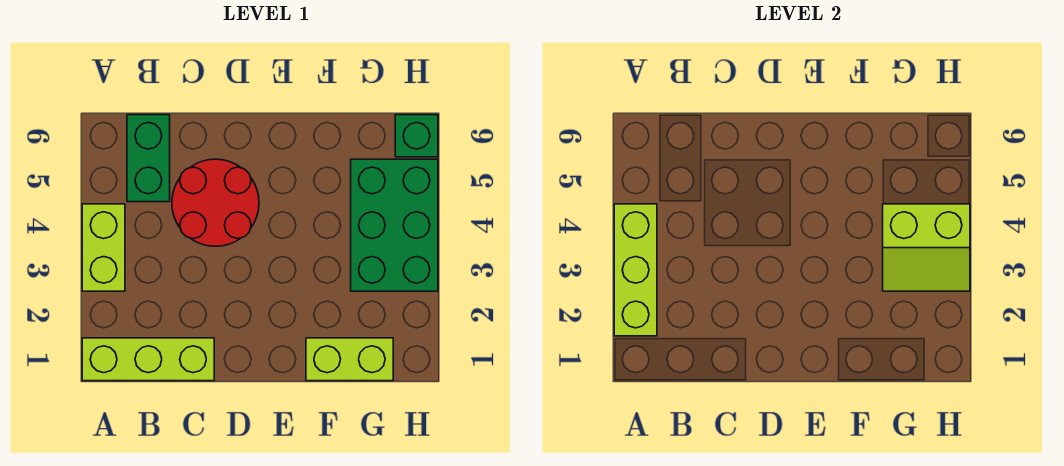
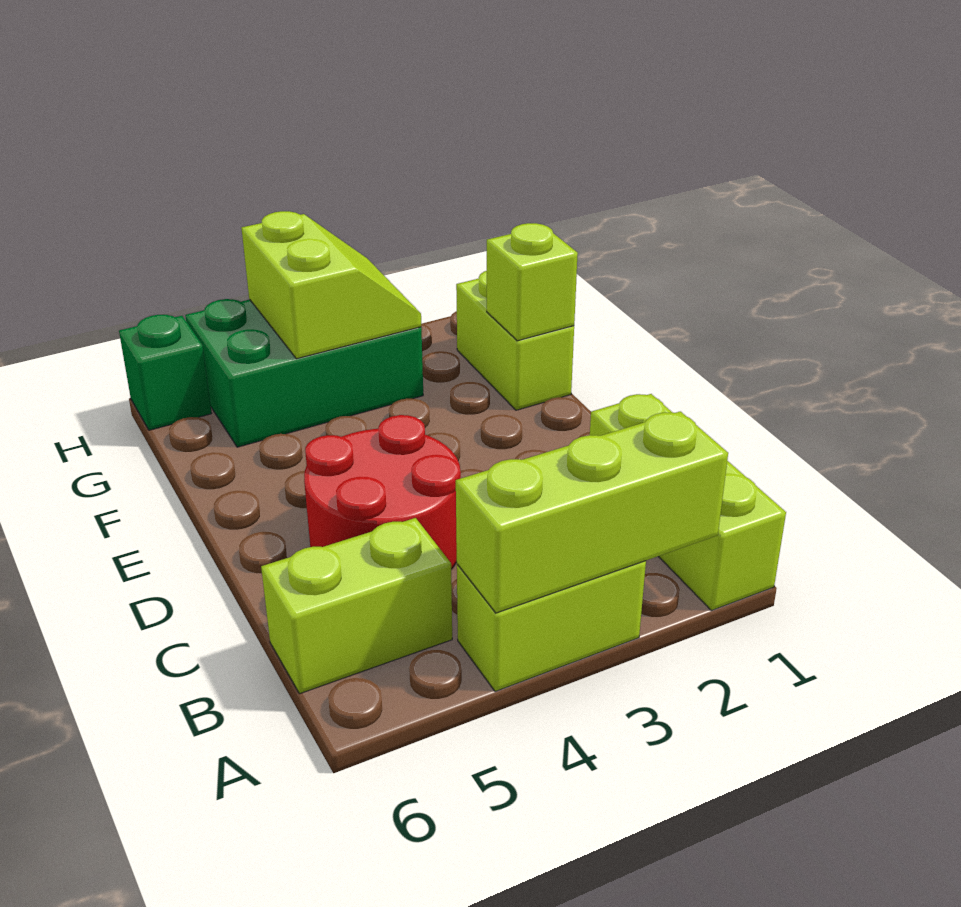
green 1x2 brick [127,115,170,202] -> lime 1x2 brick [261,518,452,694]
none -> lime 1x1 brick [487,223,578,341]

